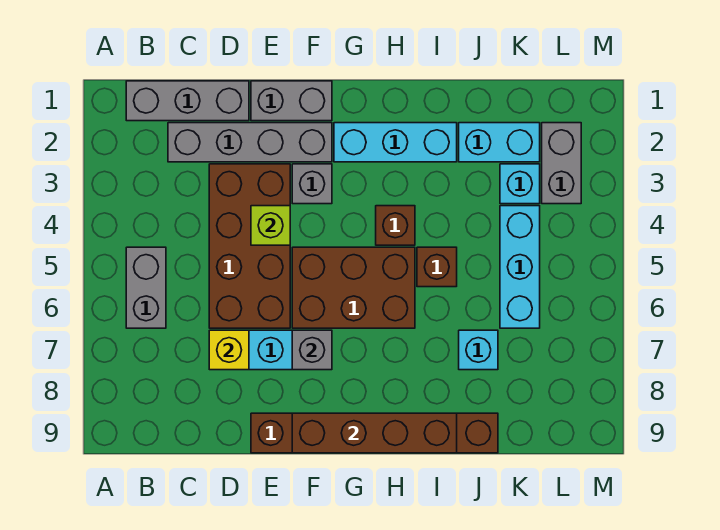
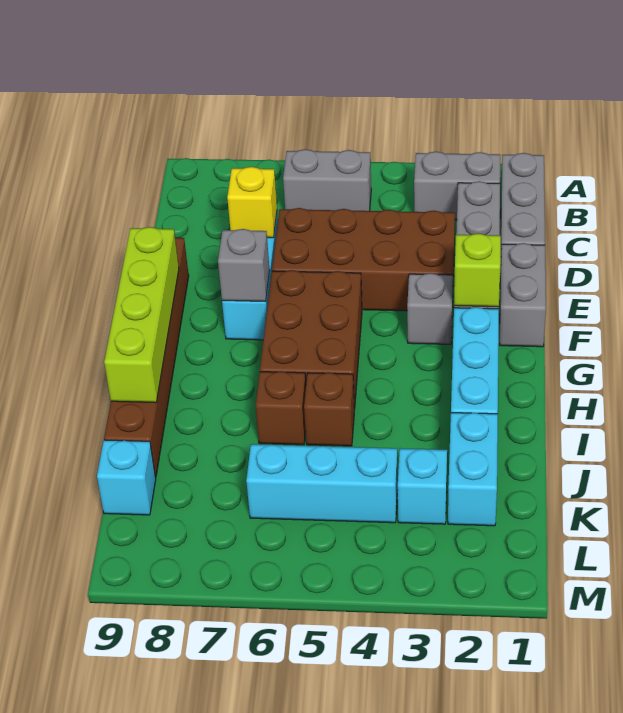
lime 1x1 brick [251,206,290,245] -> lime 1x1 brick moved to [454,234,501,307]
brown 1x4 brick [292,413,457,453] -> lime 1x4 brick [104,227,179,403]
brown 1x1 brick [376,206,415,245] -> brown 1x1 brick moved to [256,372,306,445]
cyan 1x1 brick [459,330,498,370] -> cyan 1x1 brick moved to [97,440,156,515]
grey 1x2 brick [542,123,581,204] -> grey 1x2 brick moved to [414,152,500,220]

